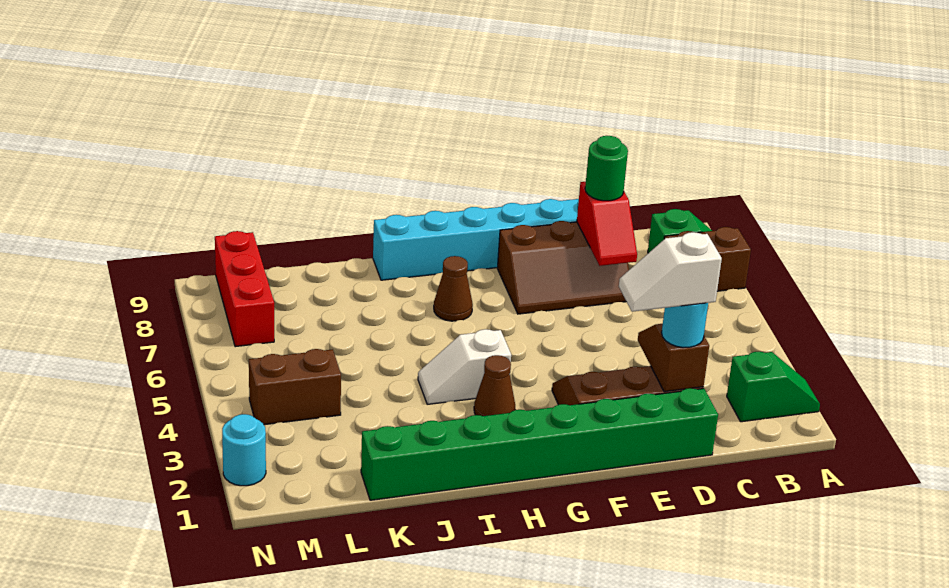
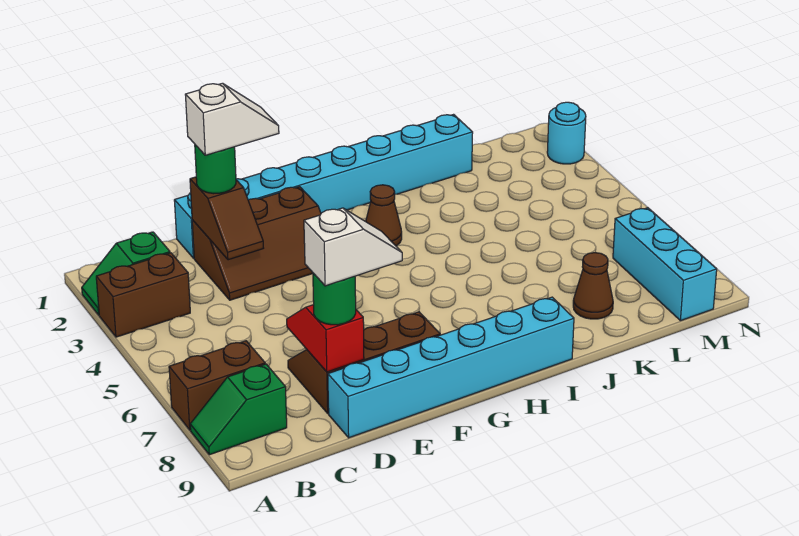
green 1x8 brick [361,388,718,500] -> cyan 1x8 brick [174,115,473,258]
cyan 1x1 round brick [662,303,708,348] -> green 1x1 round brick [195,145,236,194]
white 1x2 slope [418,329,511,404] -> white 1x2 slope moved to [304,208,402,286]
brown 1x1 cone [434,256,473,321] -> brown 1x1 cone moved to [573,253,613,319]
brown 1x2 brick [249,349,341,425] -> brown 1x2 brick moved to [96,253,190,337]
red 1x3 brick [215,231,274,347] -> cyan 1x3 brick [613,208,717,321]

